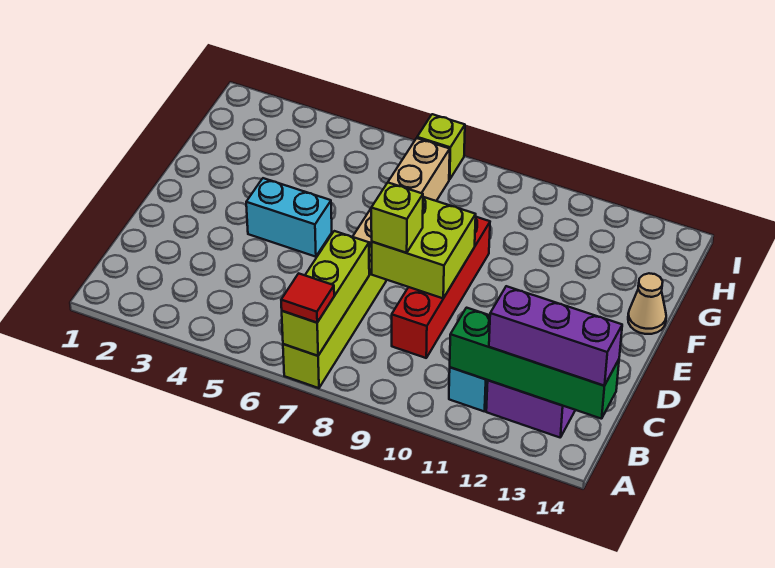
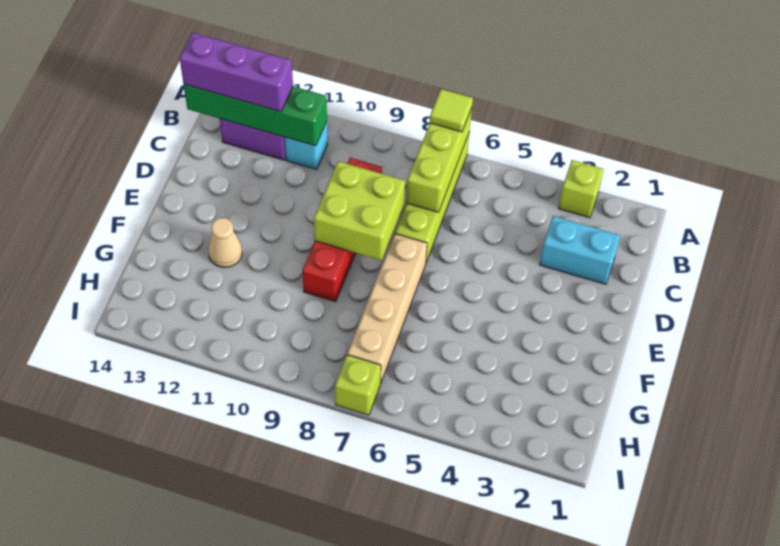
red 1x1 tile [281,273,334,323] -> lime 1x1 tile [430,89,473,132]
lime 1x1 brick [371,183,423,253] -> lime 1x1 brick moved to [558,160,604,218]
cyan 1x2 brick [246,178,332,257] -> cyan 1x2 brick moved to [540,216,621,284]
tan 1x1 cone [628,273,666,334] -> tan 1x1 cone moved to [208,218,242,268]

